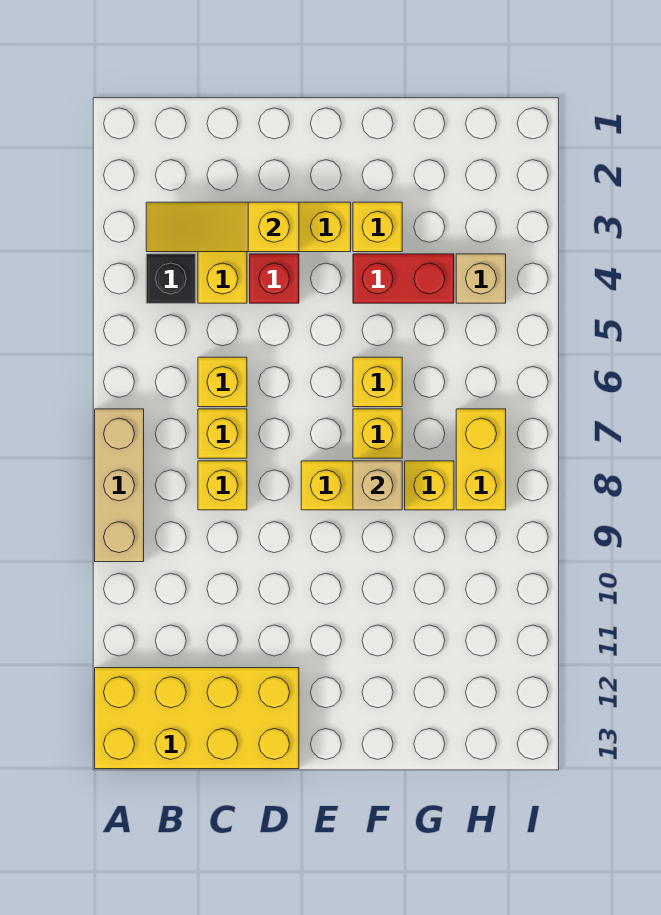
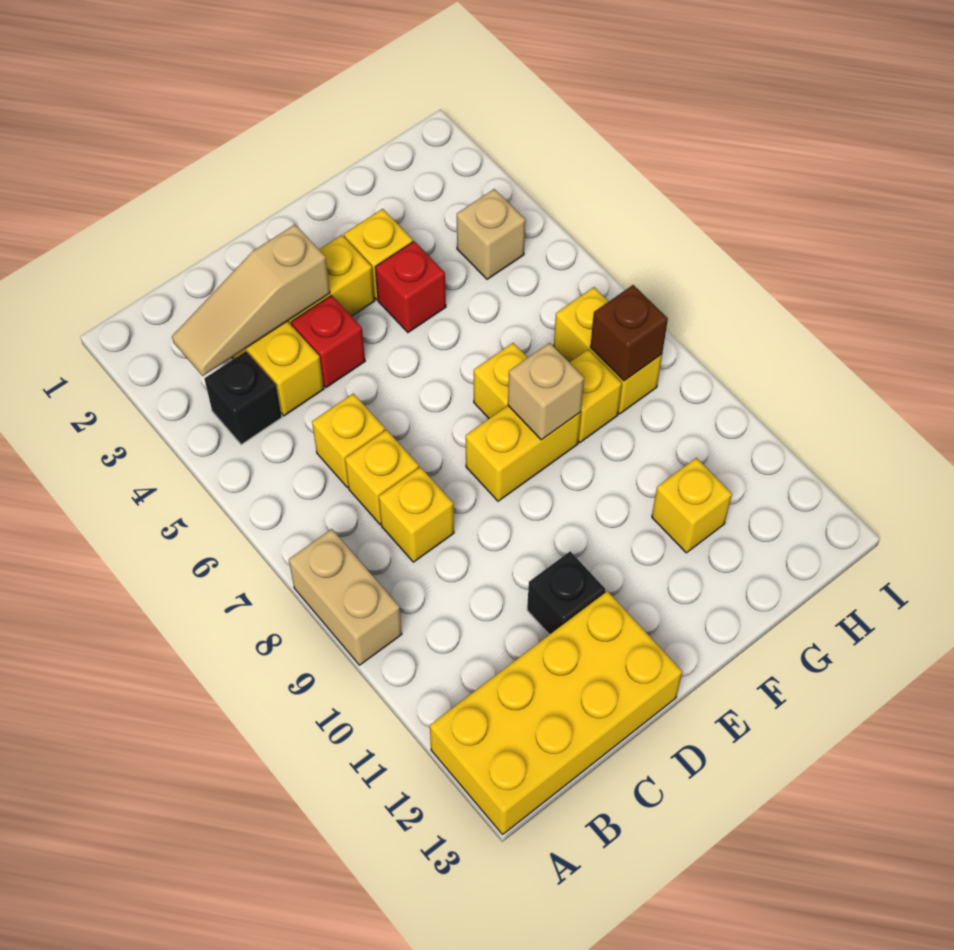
tan 1x3 brick [95,409,144,562] -> tan 1x2 brick [289,529,402,665]
yellow 1x3 slope [146,202,299,252] -> tan 1x3 slope [172,224,330,376]
none -> black 1x1 brick [527,551,606,635]
red 1x2 brick [353,254,454,303] -> red 1x1 brick [375,241,446,332]
yellow 1x1 brick [353,357,402,407] -> yellow 1x1 brick moved to [652,458,732,553]
none -> brown 1x1 brick [590,285,668,381]

